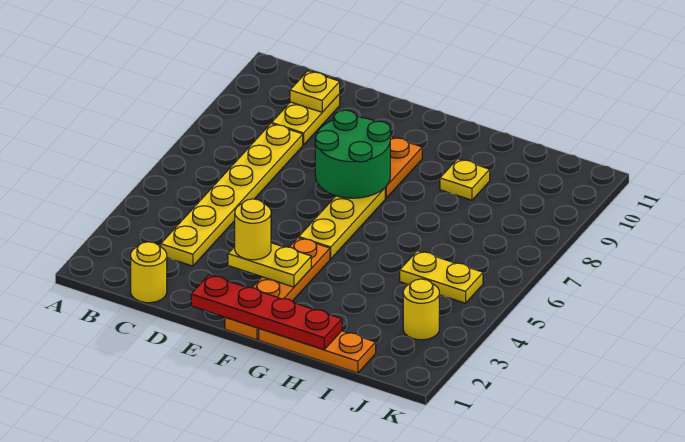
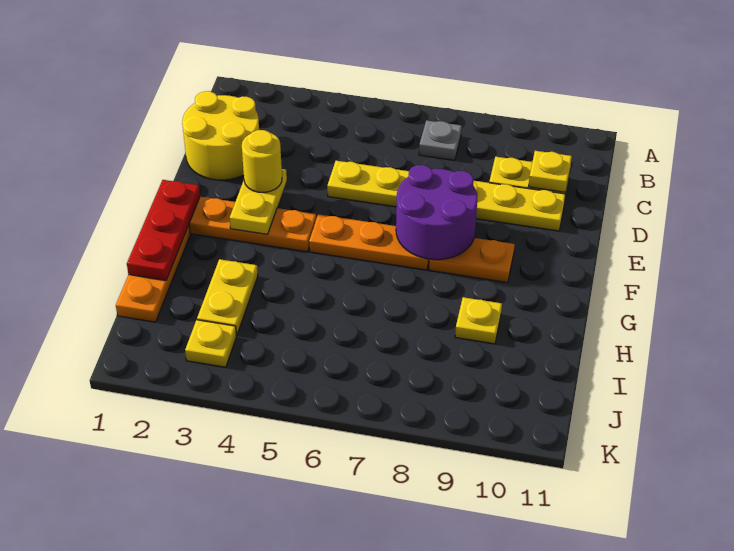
none -> grey 1x1 plate [419,120,462,160]
yellow 1x1 round brick [131,242,167,303] -> yellow 2x2 round brick [182,91,259,180]
yellow 1x6 plate [161,123,303,266] -> yellow 1x6 plate moved to [327,161,566,231]
red 1x4 plate [191,275,342,350] -> red 1x3 plate [127,180,200,280]
green 2x2 round brick [315,110,391,198] -> purple 2x2 round brick [396,165,477,260]
yellow 1x3 plate [298,188,385,259] -> orange 1x3 plate [309,214,429,270]
yellow 1x2 plate [400,251,483,303] -> yellow 1x2 plate moved to [197,259,258,335]
yellow 1x1 round brick [403,279,439,340] -> yellow 1x1 plate [185,320,237,367]

